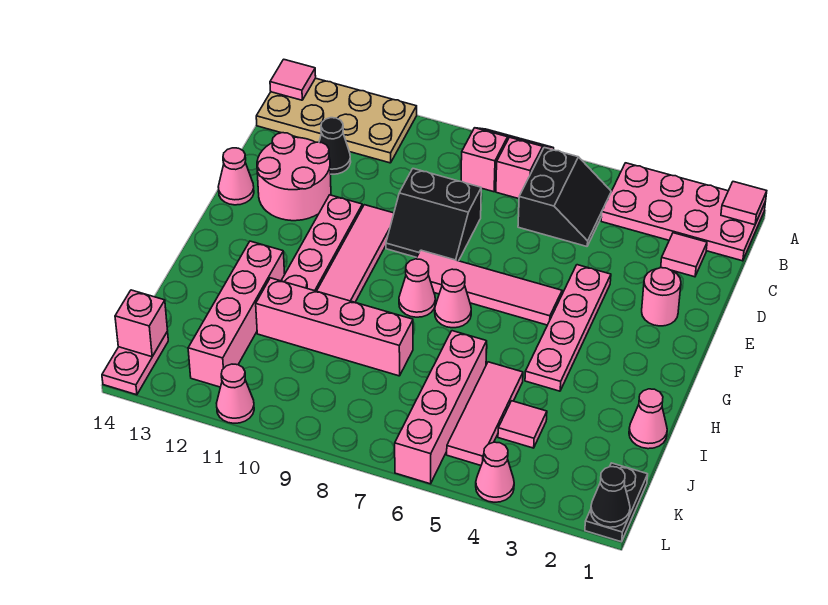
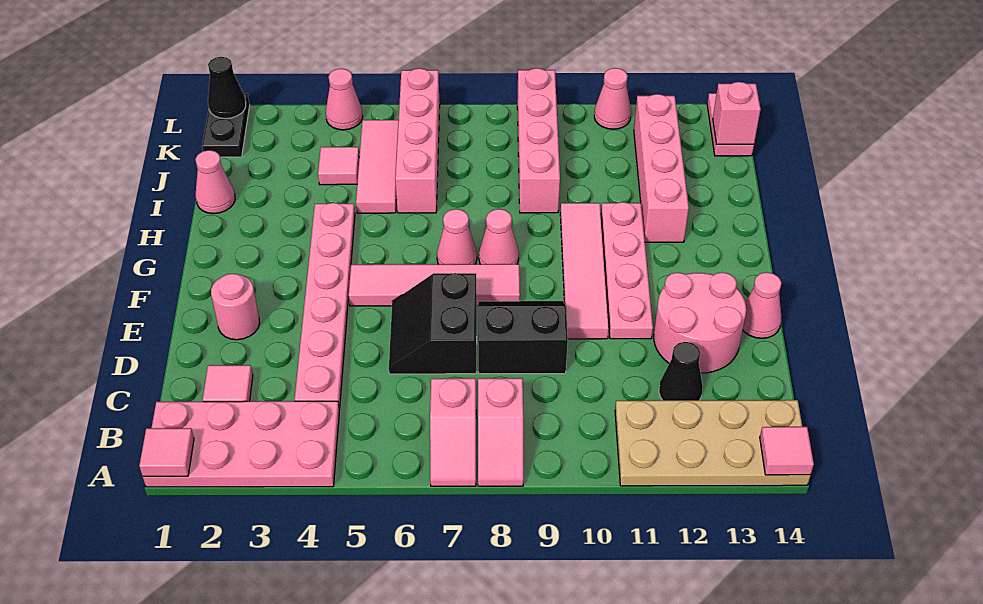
black 2x2 slope [518,148,611,246] -> black 2x2 slope moved to [389,273,477,374]
pink 1x4 plate [525,265,611,391] -> pink 1x6 plate [294,203,355,410]
pink 1x4 brick [256,278,413,376] -> pink 1x4 brick turned to [517,68,560,213]

